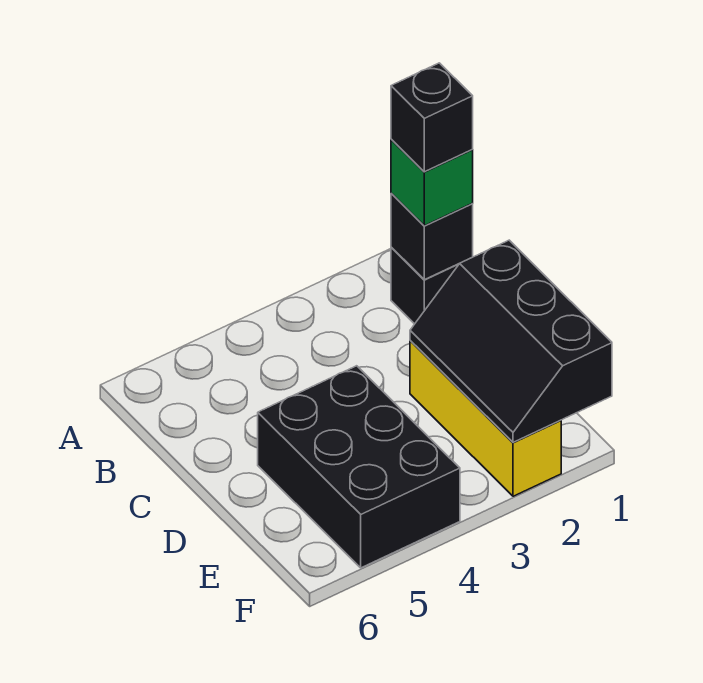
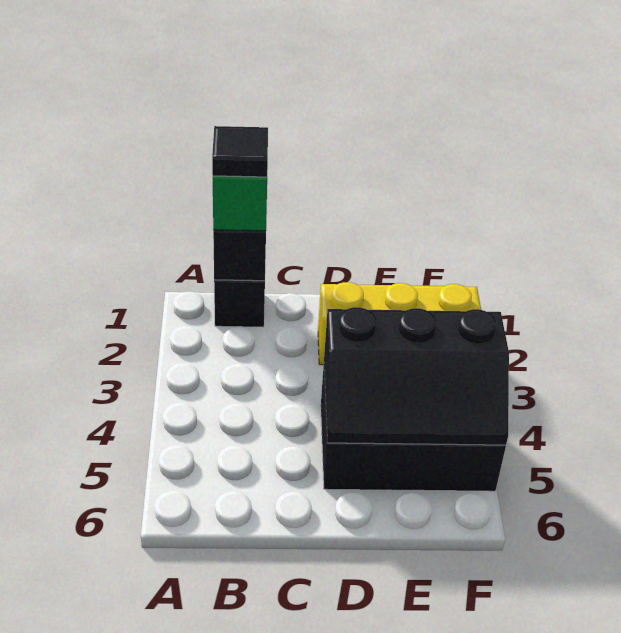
black 1x1 brick [391,63,473,172] -> black 1x1 tile [212,126,268,177]
black 2x3 slope [410,240,612,442] -> black 2x3 slope moved to [324,307,509,445]

